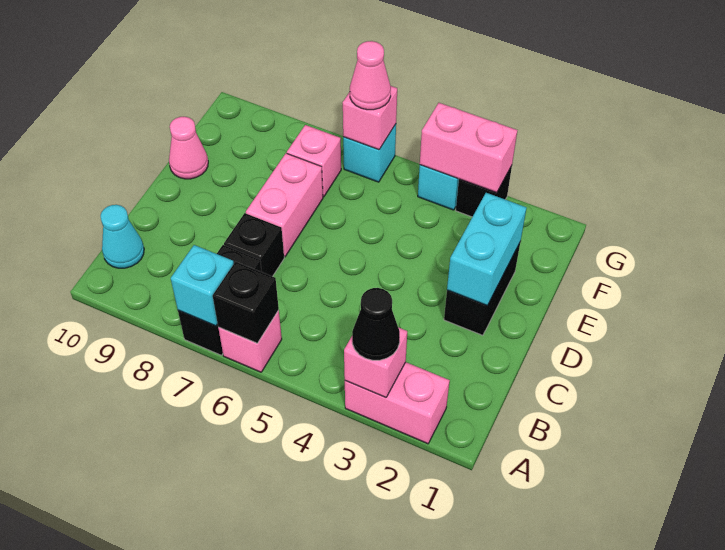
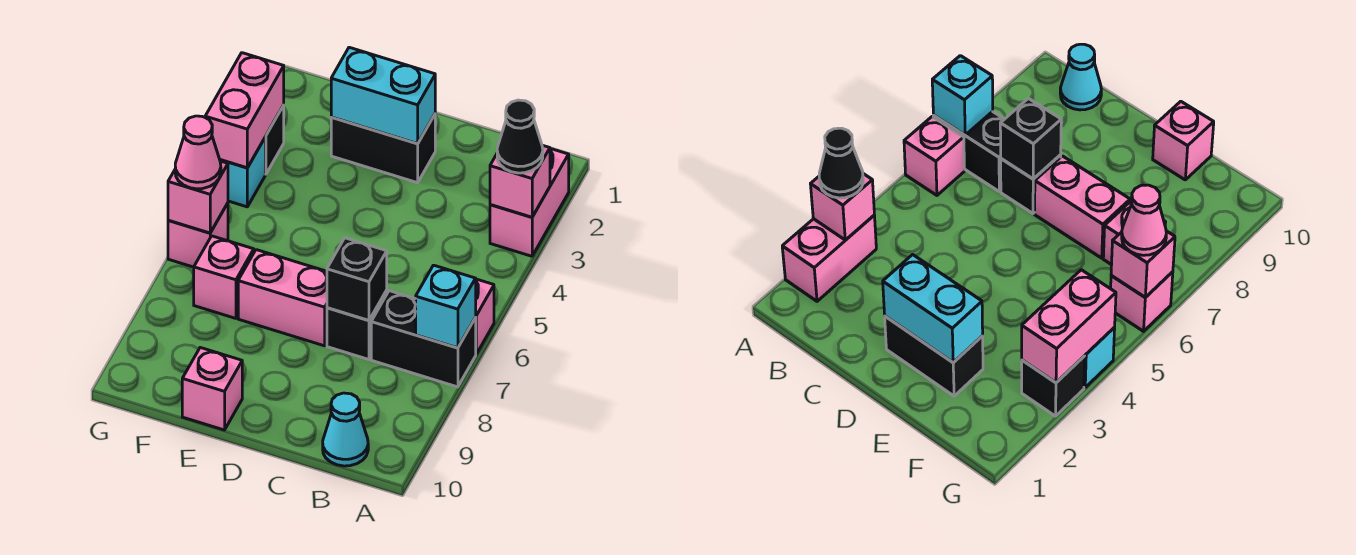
black 1x1 brick [213,262,279,343] -> black 1x1 brick moved to [327,238,387,320]
pink 1x1 cone [169,117,208,179] -> pink 1x1 brick [182,348,242,430]
cyan 1x1 brick [343,124,396,182] -> pink 1x1 brick [168,203,228,267]

